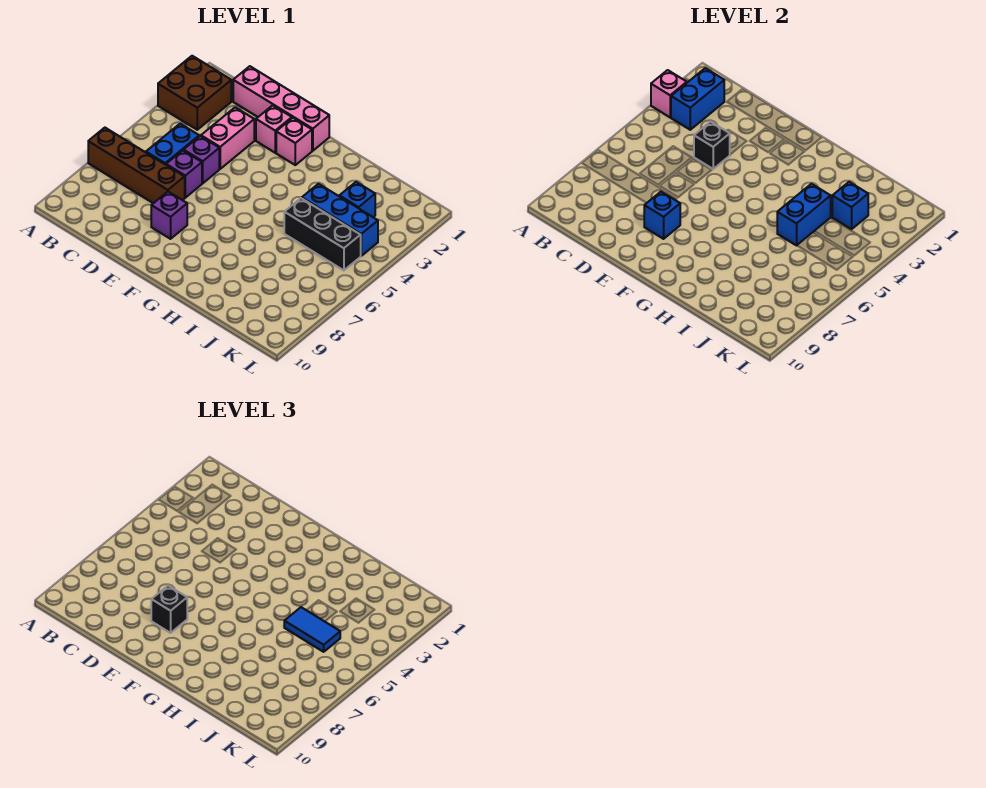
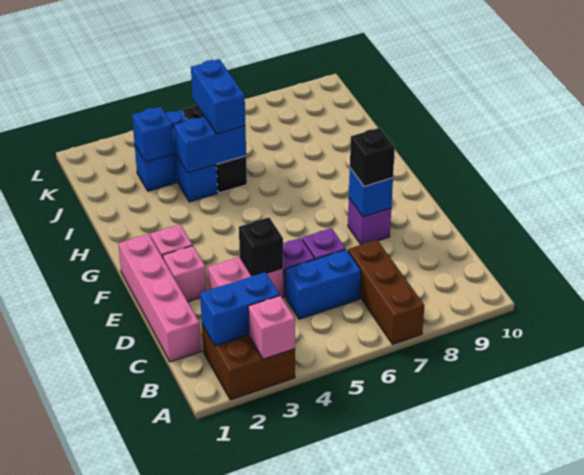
brown 1x4 brick [88,128,185,203] -> brown 1x3 brick [348,240,424,344]
blue 1x2 tile [284,607,340,652] -> blue 1x2 brick [191,59,245,134]

